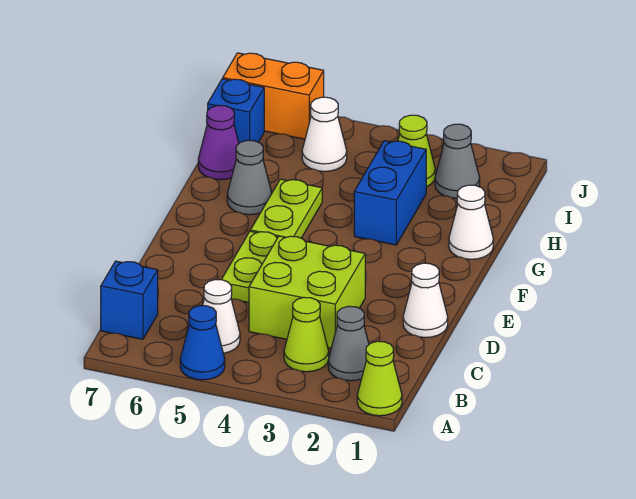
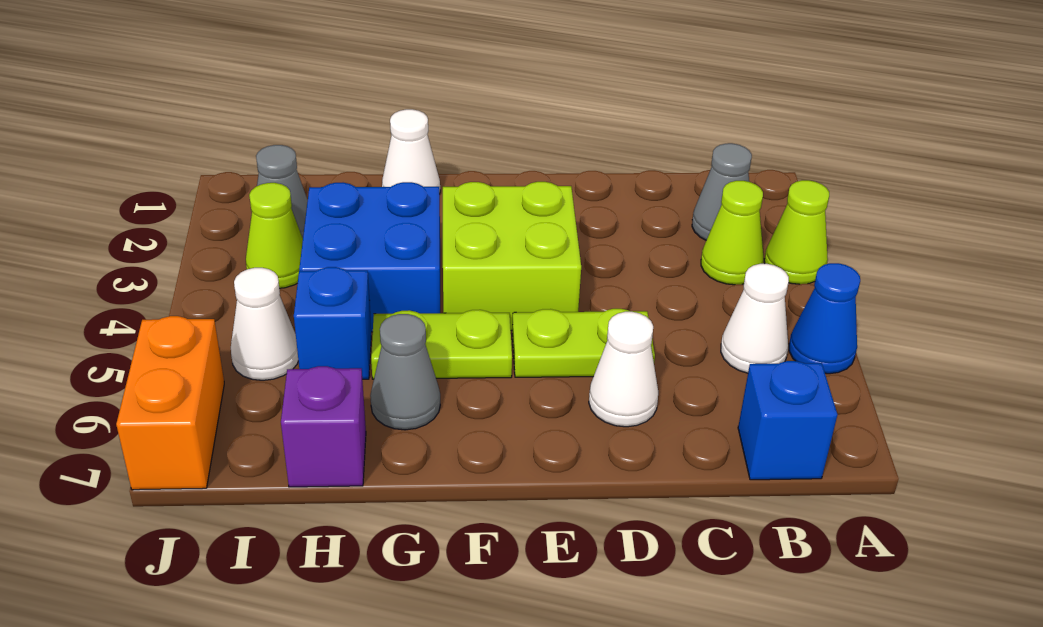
lime 1x1 cone [357,341,402,416] -> lime 1x1 cone moved to [764,180,829,284]
lime 2x2 brick [249,236,365,348] -> lime 2x2 brick moved to [443,182,581,330]
white 1x1 cone [403,263,448,338] -> white 1x1 cone moved to [589,311,658,427]
blue 1x2 brick [354,141,426,245] -> blue 2x2 brick [299,182,440,332]
purple 1x1 cone [198,105,239,180] -> purple 1x1 brick [281,366,366,487]
blue 1x1 brick [208,79,264,143] -> blue 1x1 brick moved to [294,267,371,379]

